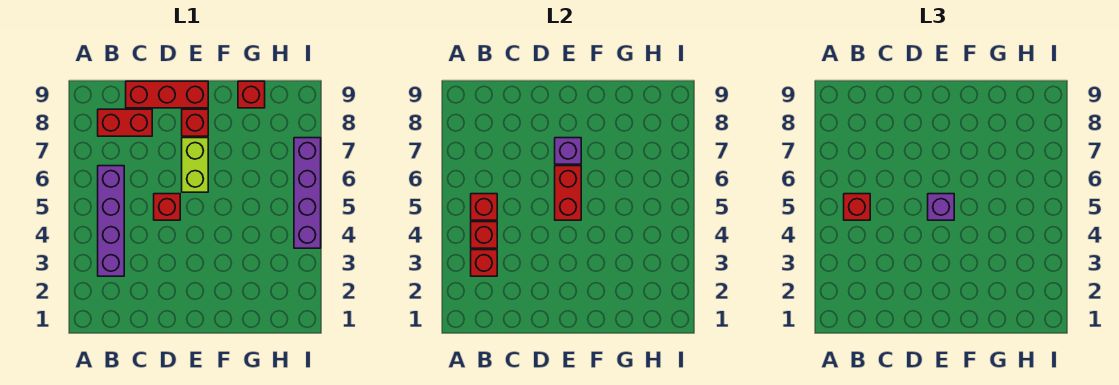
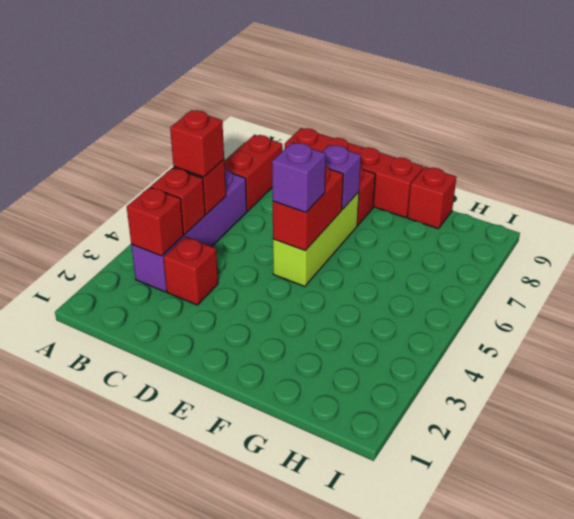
red 1x2 brick [98,109,152,136] -> red 1x2 brick turned to [224,135,282,211]
red 1x3 brick [126,81,208,108] -> red 1x4 brick [285,128,423,218]
red 1x1 brick [154,194,180,220] -> red 1x1 brick moved to [163,237,218,305]
lime 1x2 brick [182,138,208,192] -> lime 1x3 brick [273,192,359,286]
purple 1x4 brick [294,138,321,248] -> none

